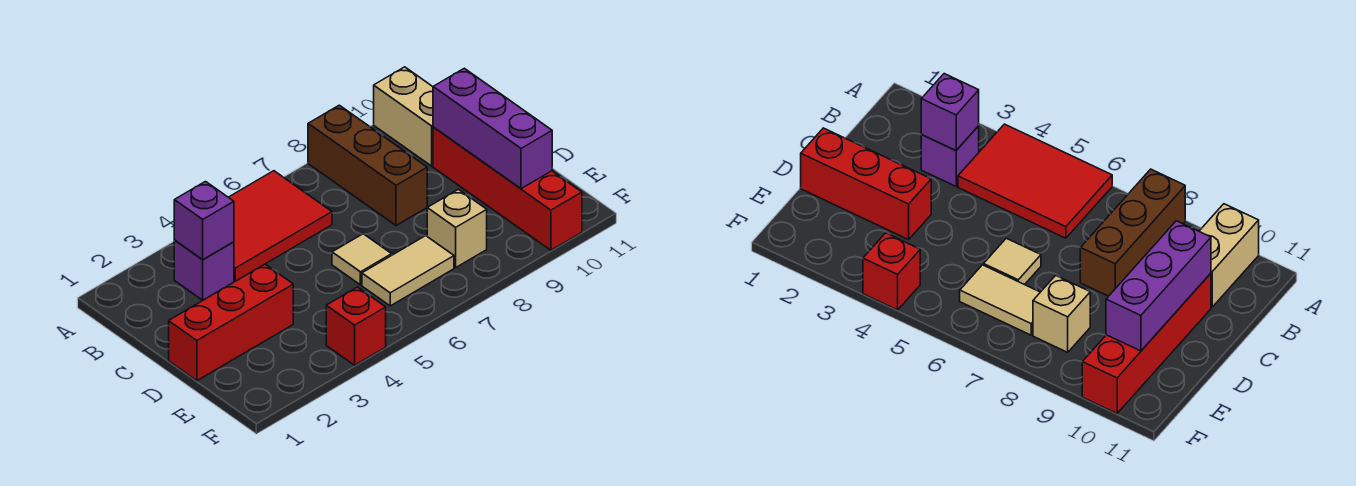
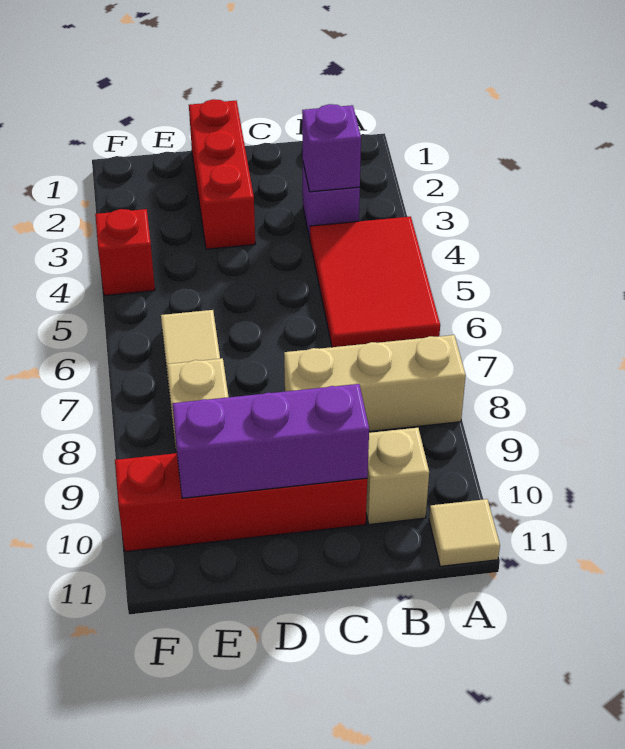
brown 1x3 brick [308,105,427,226] -> tan 1x3 brick [284,335,466,432]
tan 1x2 brick [374,67,433,166] -> tan 1x1 brick [366,428,429,524]
tan 1x1 tile [332,234,392,285] -> tan 1x1 tile moved to [429,499,500,566]

